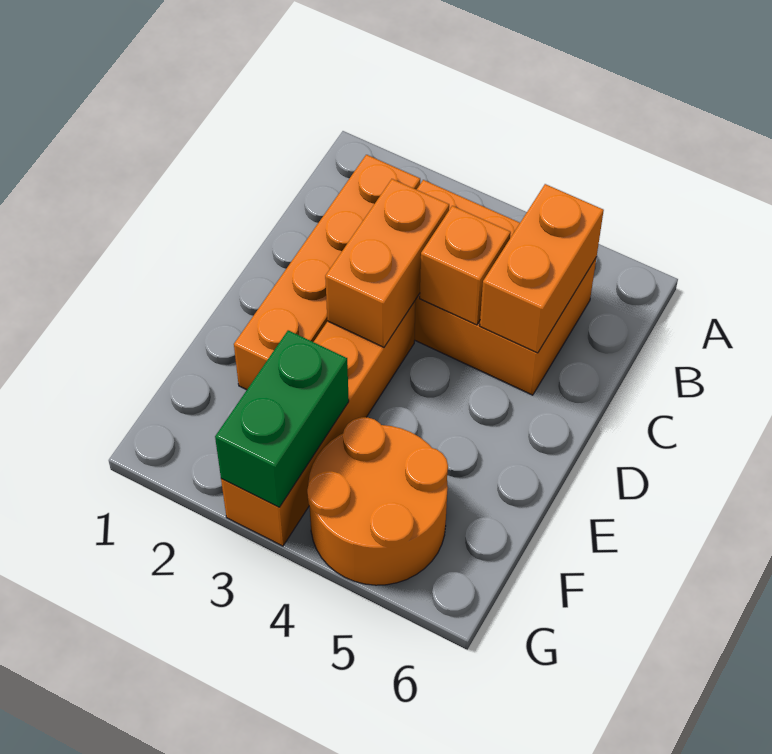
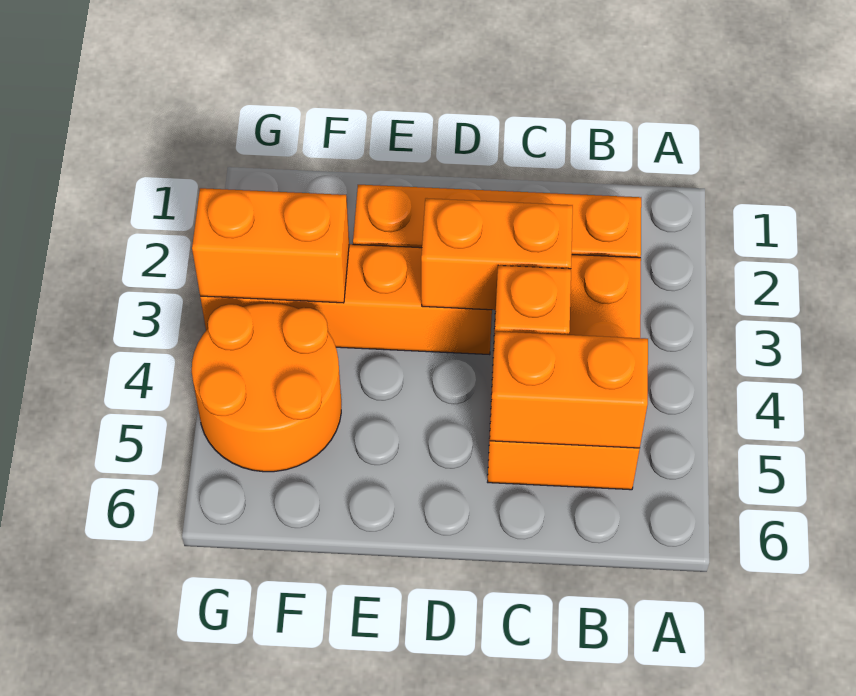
green 1x2 brick [215,330,349,507] -> orange 1x2 brick [192,188,349,303]

